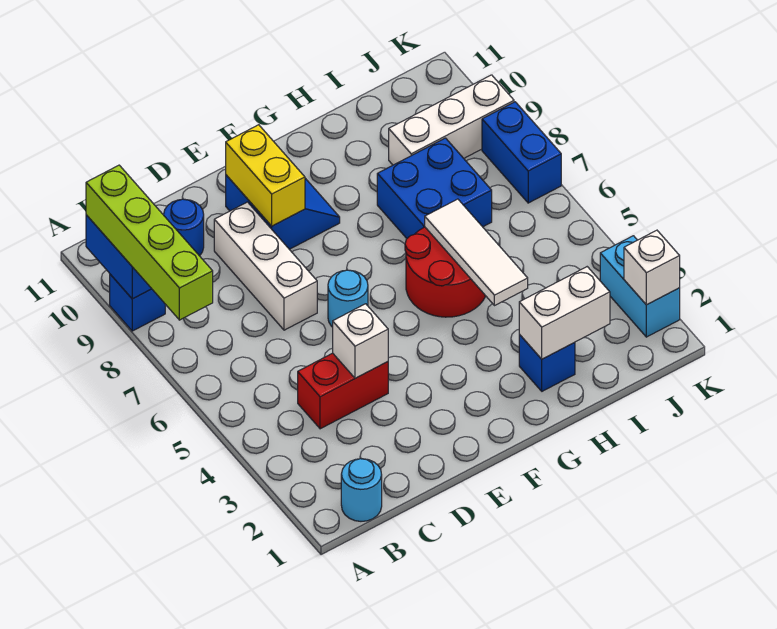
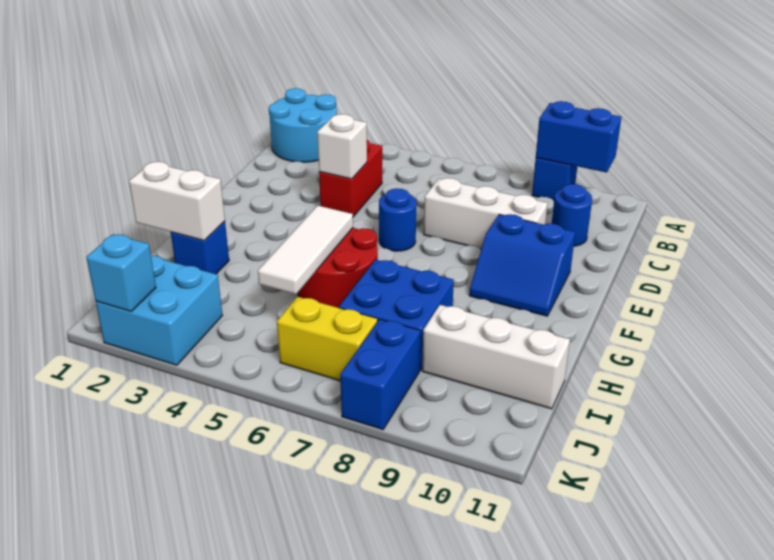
lime 1x4 brick [86,165,213,320] -> none
cyan 1x1 round brick [341,459,382,521] -> cyan 2x2 round brick [269,88,337,162]
cyan 1x1 round brick [328,270,368,327] -> blue 1x1 round brick [379,188,416,251]
yellow 1x2 brick [226,125,305,226] -> yellow 1x2 brick moved to [277,297,378,381]
white 1x2 brick [519,267,610,359] -> white 1x2 brick turned to [129,162,225,241]
white 1x3 tile [425,199,528,306] -> white 1x3 tile turned to [258,205,353,294]
white 1x3 brick [389,75,514,165] -> white 1x3 brick turned to [422,305,570,409]
cyan 1x2 brick [600,236,680,337] -> cyan 2x2 brick [96,256,223,365]
white 1x1 brick [624,230,680,305] -> cyan 1x1 brick [86,234,156,311]
blue 1x2 brick [482,102,561,203] -> blue 1x2 brick turned to [340,319,420,430]

